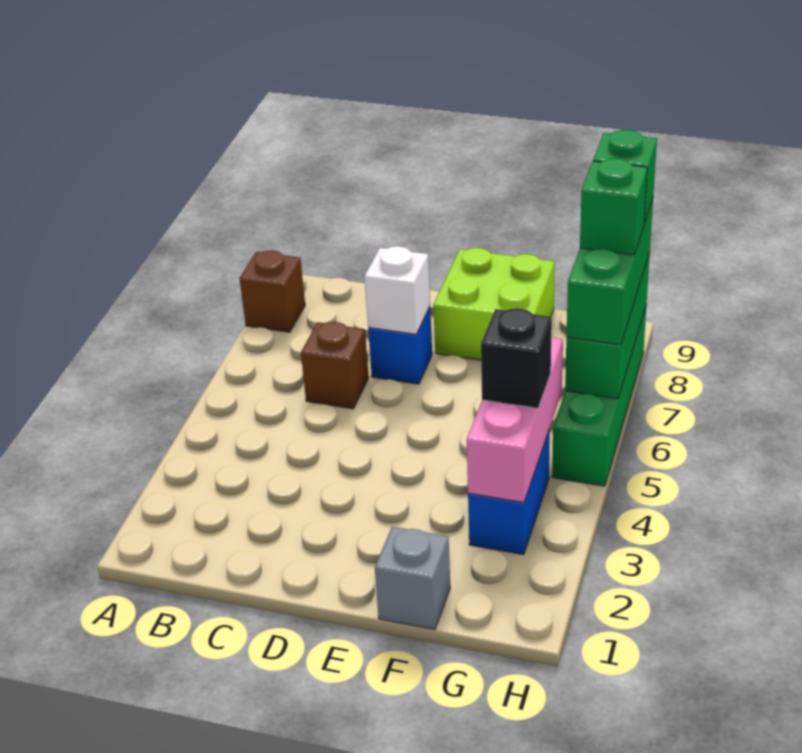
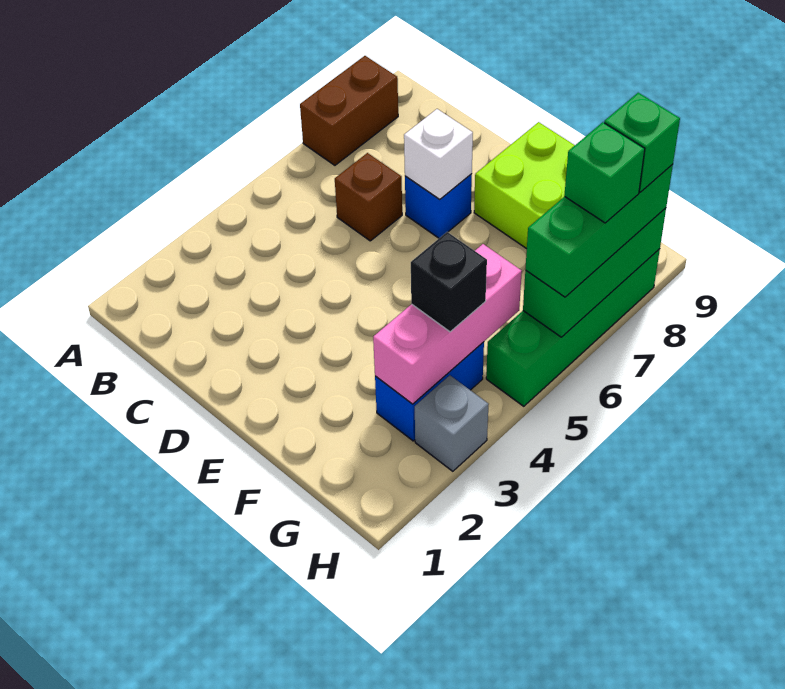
brown 1x1 brick [239,250,305,332] -> brown 1x2 brick [300,56,398,165]
grey 1x1 brick [375,527,450,630] -> grey 1x1 brick moved to [415,375,489,471]

